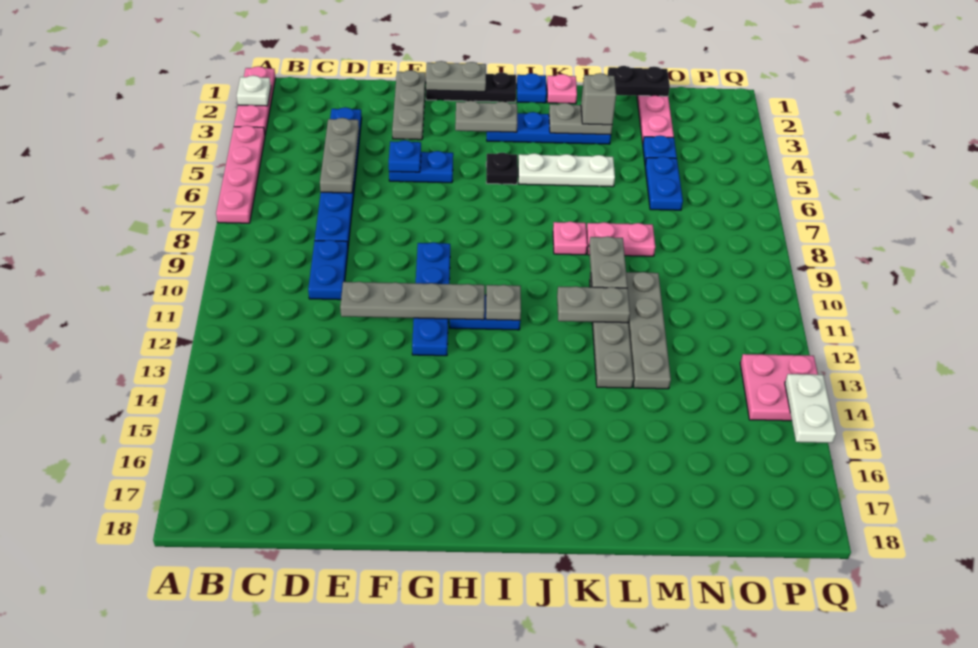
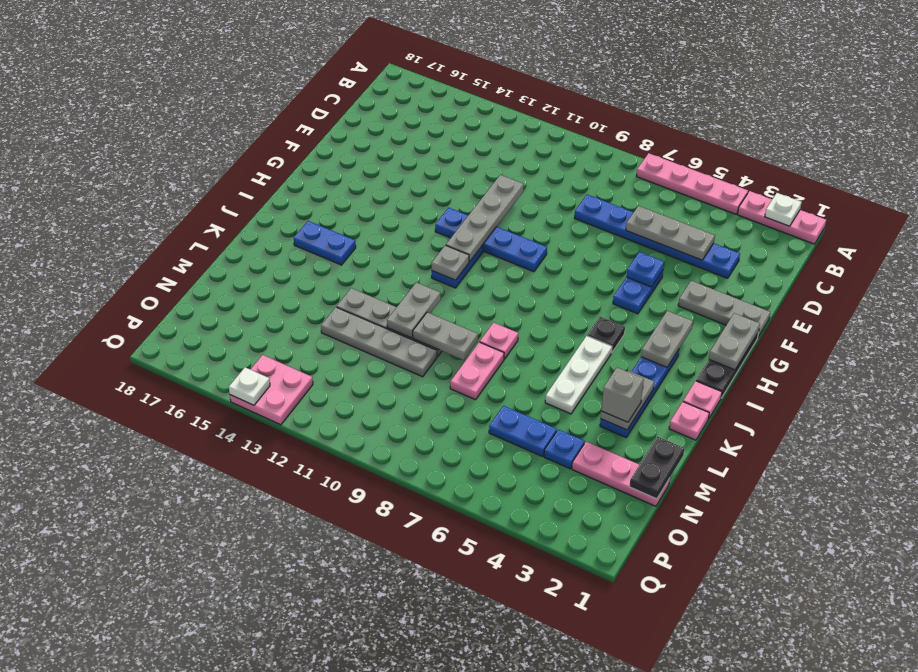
blue 1x2 plate [308,240,348,300] -> blue 1x2 plate moved to [294,221,356,265]
blue 1x1 plate [517,73,547,103] -> pink 1x1 plate [683,381,722,419]
white 1x2 plate [785,374,836,443] -> white 1x1 plate [229,367,270,405]

